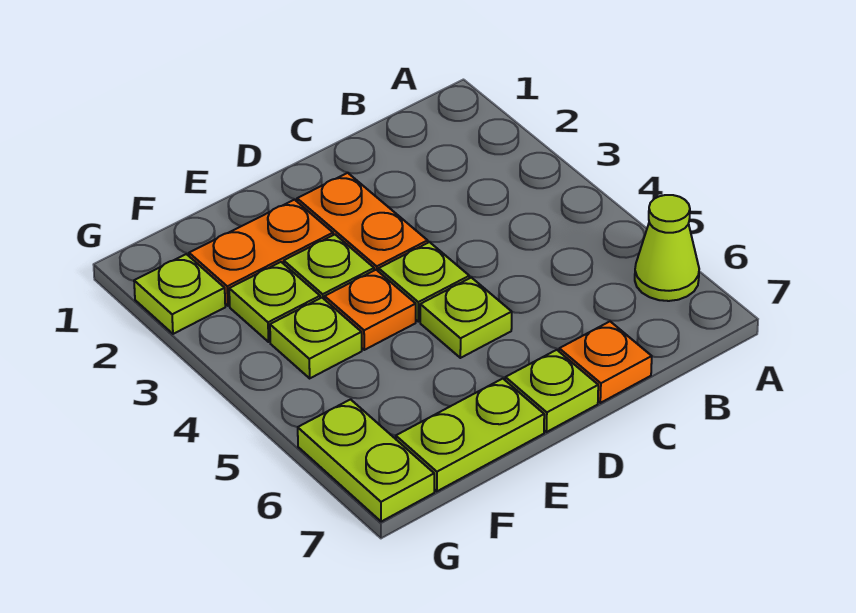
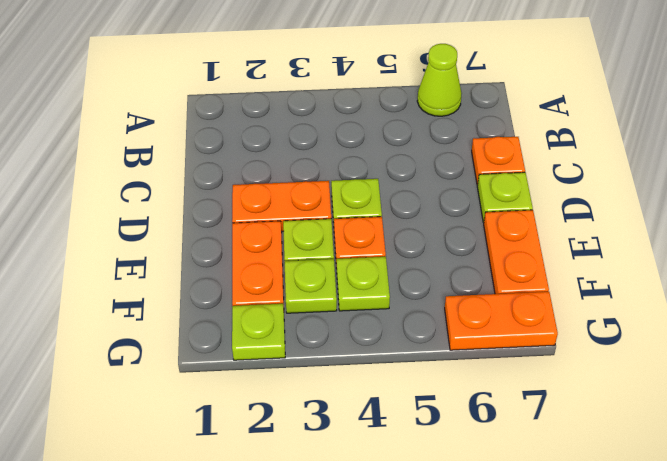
lime 1x1 plate [420,278,512,358] -> none
lime 1x2 plate [396,379,544,491] -> orange 1x2 plate [484,210,549,294]
lime 1x2 plate [298,399,434,522] -> orange 1x2 plate [445,292,558,350]

